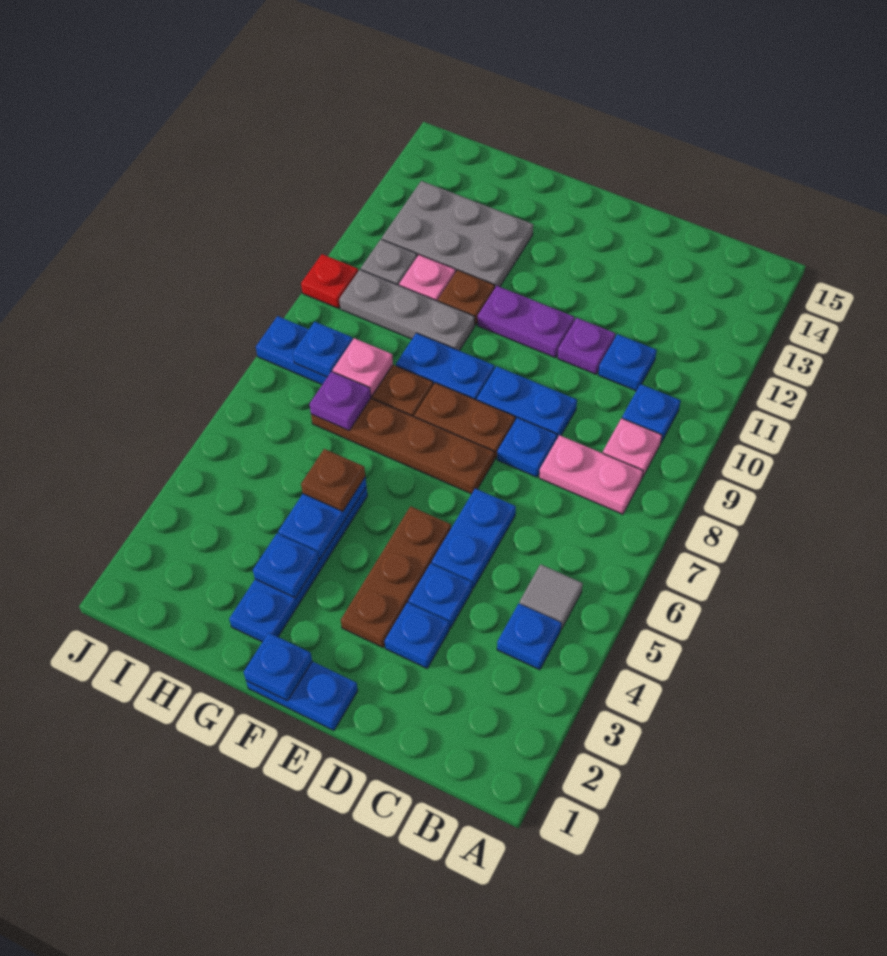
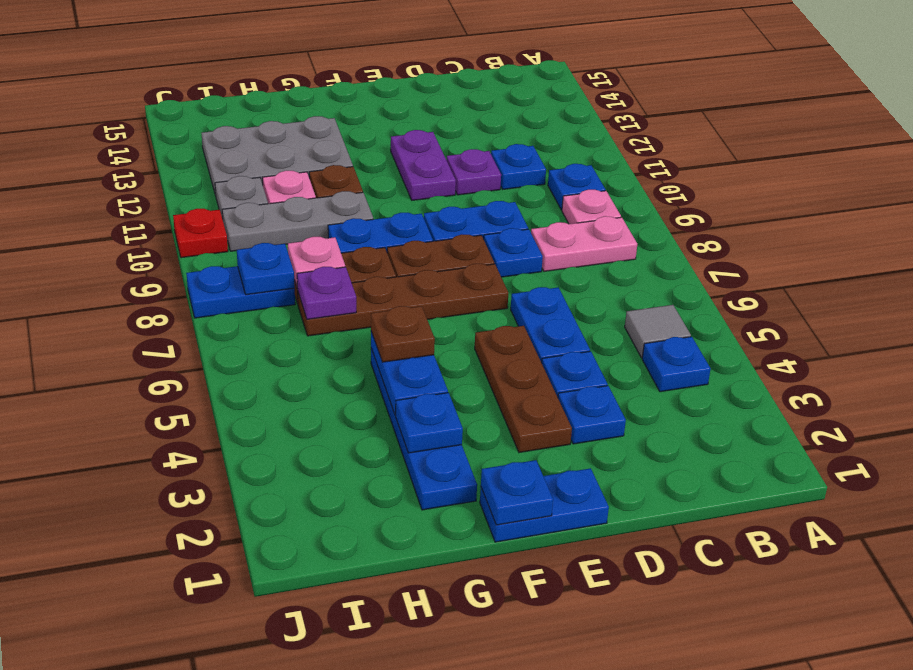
purple 1x2 plate [477,286,575,357] -> purple 1x2 plate turned to [391,130,456,200]

